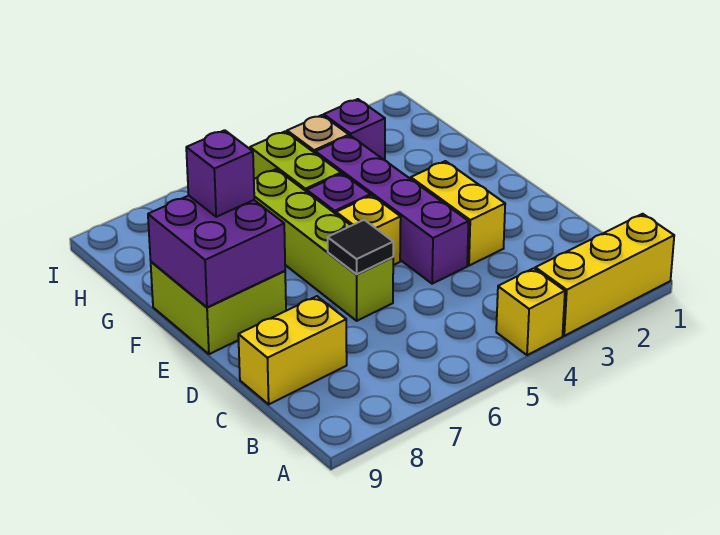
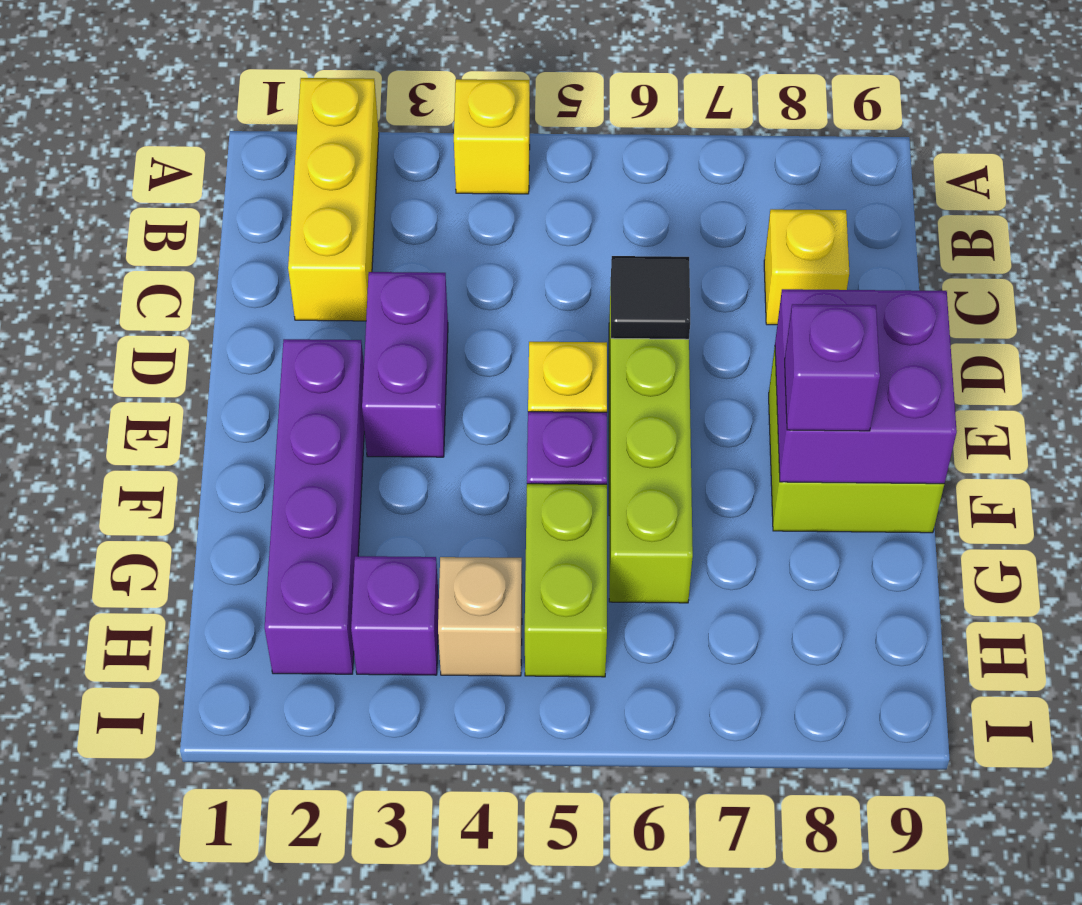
yellow 1x3 brick [535,214,674,336] -> yellow 1x3 brick turned to [288,78,379,321]
yellow 1x2 brick [238,296,347,404] -> yellow 1x1 brick [764,209,849,325]
yellow 1x2 brick [411,161,505,266] -> purple 1x2 brick [362,272,448,457]
purple 1x4 brick [315,136,469,284] -> purple 1x4 brick moved to [264,339,364,674]

